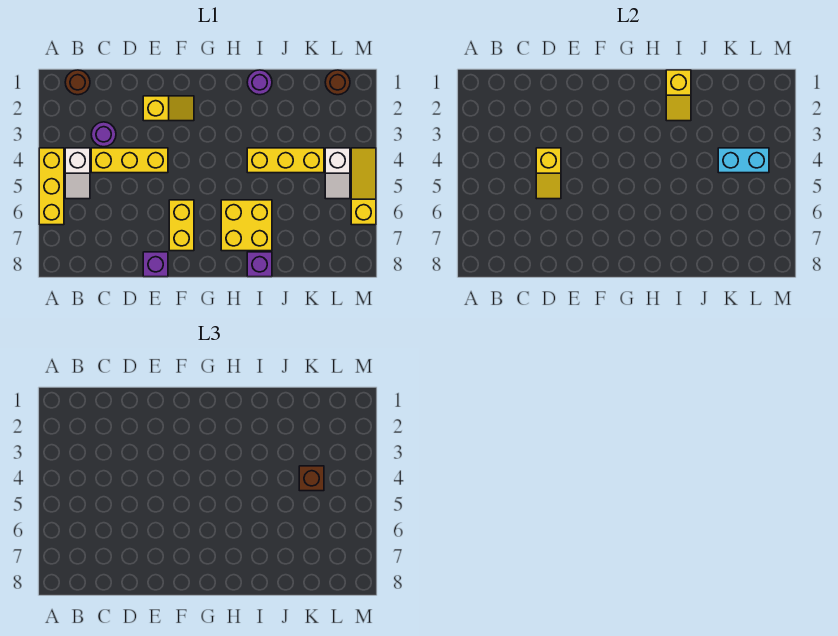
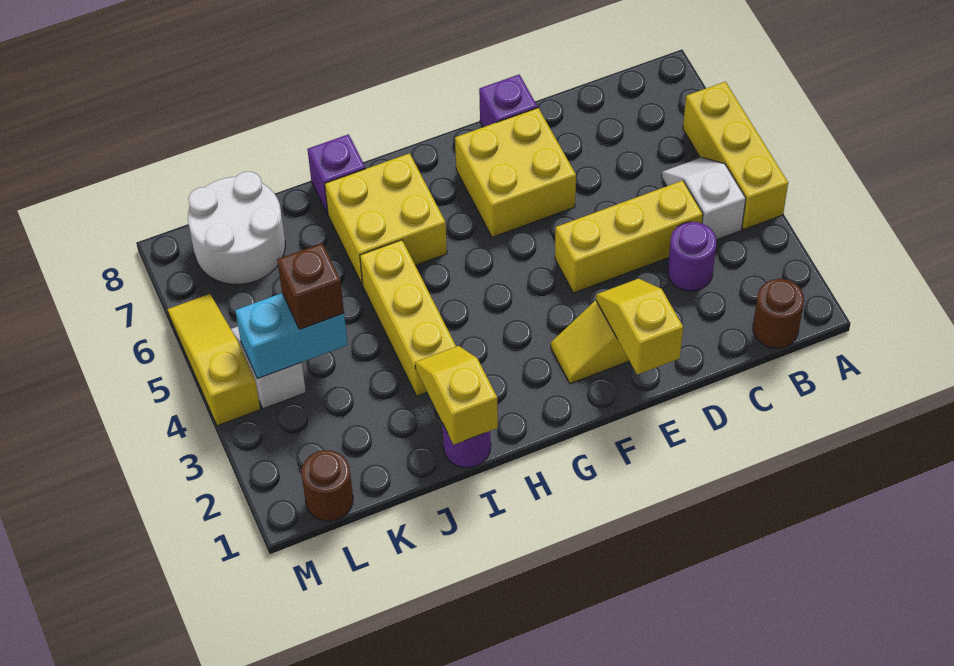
yellow 1x2 slope [536,148,561,199] -> yellow 1x2 slope moved to [596,279,683,375]
yellow 1x2 brick [169,200,194,251] -> yellow 2x2 brick [455,108,576,237]
yellow 1x3 brick [247,148,324,173] -> yellow 1x3 brick turned to [360,240,456,396]
none -> white 2x2 round brick [188,172,285,284]
yellow 1x3 slope [351,148,376,225] -> yellow 1x3 slope turned to [167,294,260,426]

